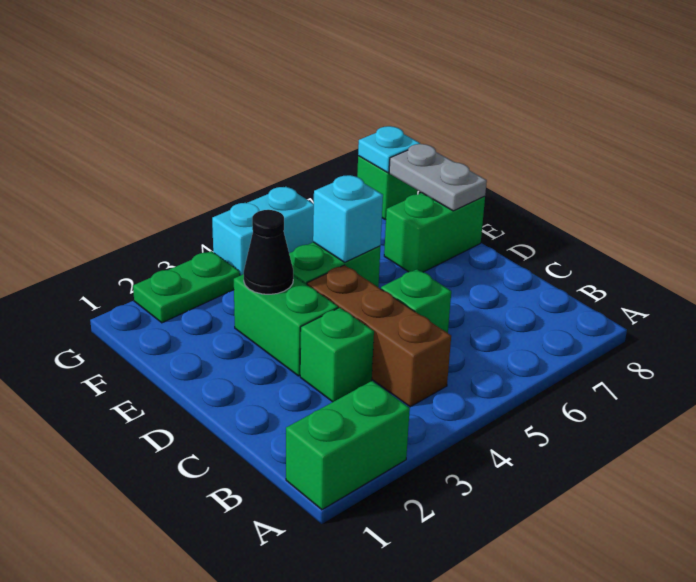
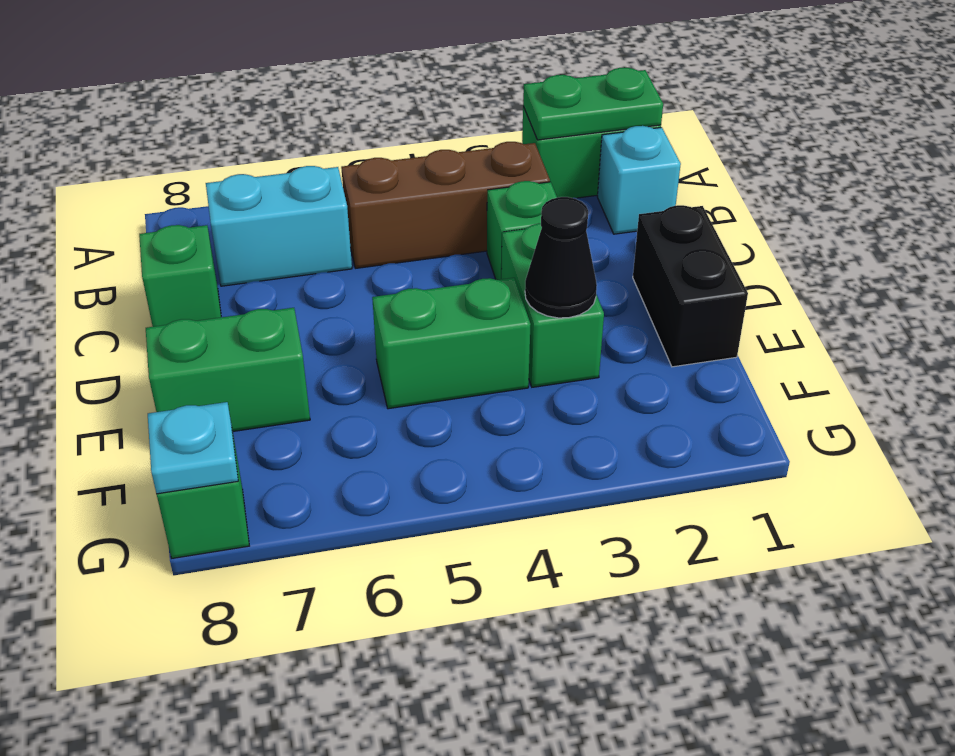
brown 1x3 brick [307,265,451,407] -> brown 1x3 brick turned to [341,142,550,268]
green 1x1 brick [381,269,451,333] -> green 1x1 brick moved to [139,225,221,327]
none -> black 1x2 brick [633,205,748,367]
cyan 1x1 brick [313,175,383,262] -> cyan 1x1 brick moved to [598,126,681,234]
grey 1x2 plate [389,144,487,211] -> none
green 1x2 plate [133,251,240,323] -> green 1x2 plate moved to [523,68,663,140]
cyan 1x2 brick [212,187,314,275] -> cyan 1x2 brick moved to [206,166,352,286]

